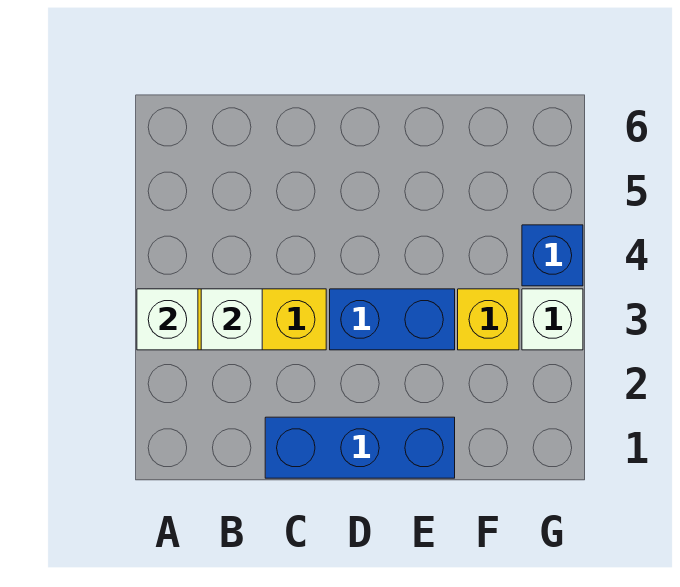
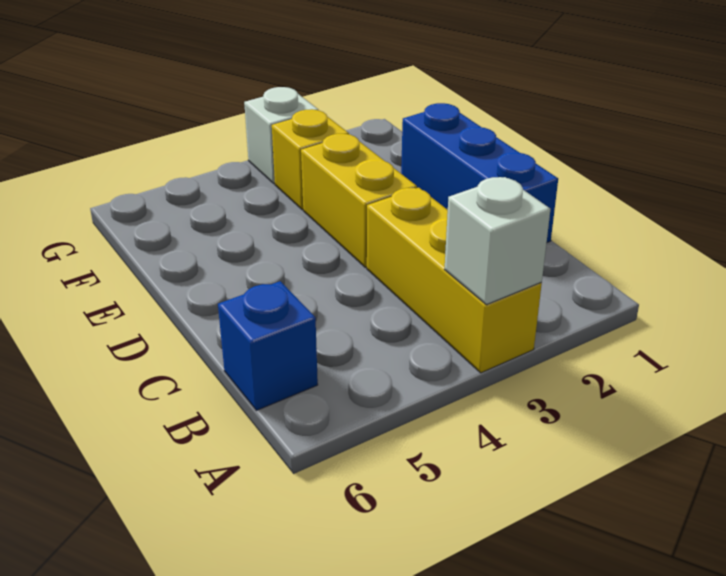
white 1x1 brick [201,289,262,350] -> none
blue 1x2 brick [330,289,455,350] -> yellow 1x2 brick [301,134,417,267]
blue 1x1 brick [522,225,583,286] -> blue 1x1 brick moved to [218,281,318,410]

